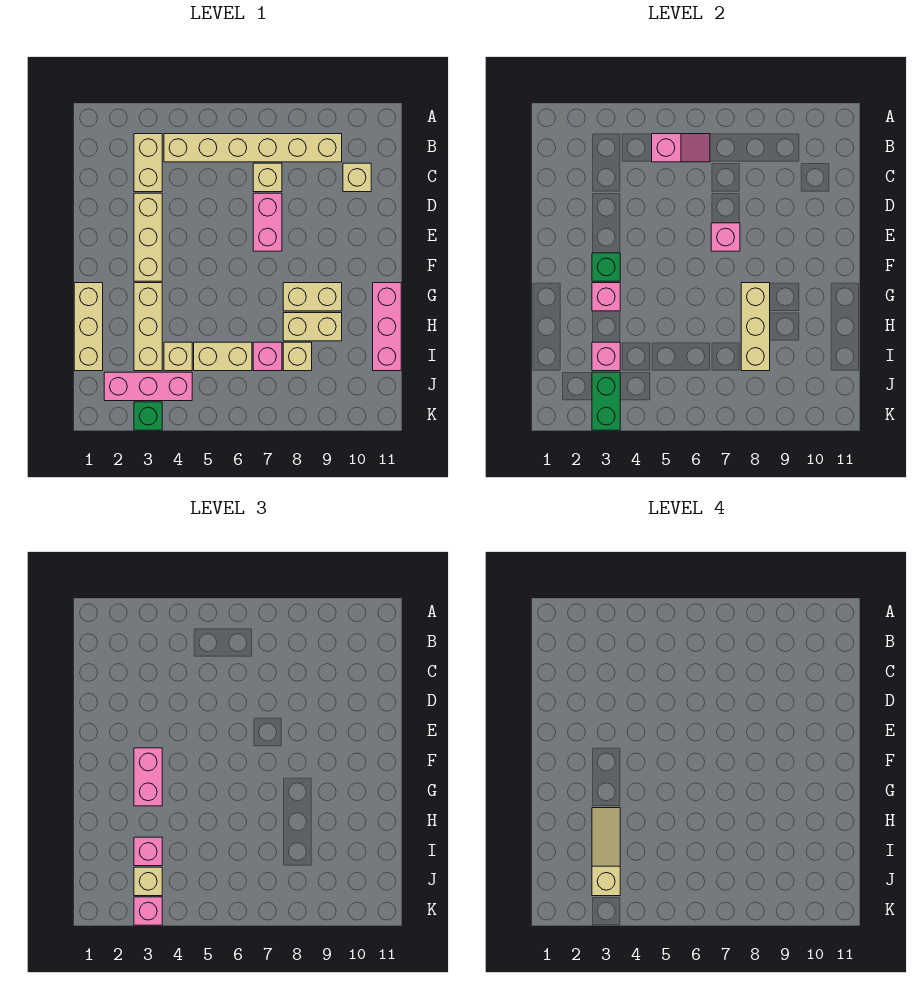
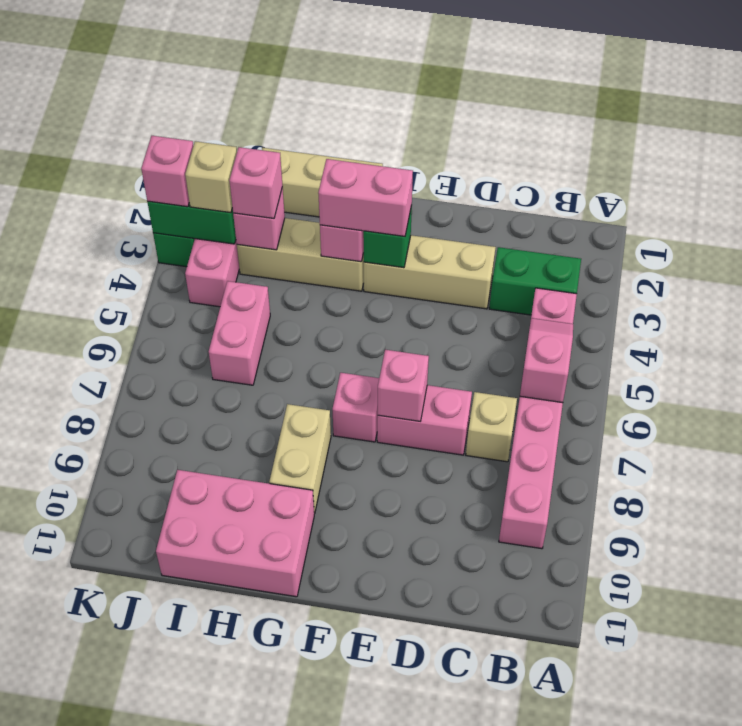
tan 1x2 brick [134,134,162,192] -> green 1x2 brick [489,247,581,315]
tan 1x6 brick [164,134,342,162] -> pink 1x6 brick [499,288,577,549]
pink 1x2 slope [652,134,710,162] -> pink 1x2 slope turned to [520,318,573,403]
tan 1x1 brick [343,163,371,192] -> none
tan 1x3 brick [741,283,770,371] -> none
pink 1x3 brick [373,283,401,371] -> pink 2x3 brick [156,470,314,597]
tan 1x3 slope [592,808,620,896] -> none
tan 1x2 brick [283,313,342,341] -> none
tan 1x1 brick [164,342,192,371] -> none
tan 1x2 brick [194,342,252,371] -> pink 1x2 brick [209,281,270,385]
pink 1x1 brick [253,342,282,371] -> pink 1x1 brick moved to [332,373,379,442]
tan 1x1 brick [283,342,312,371] -> none

